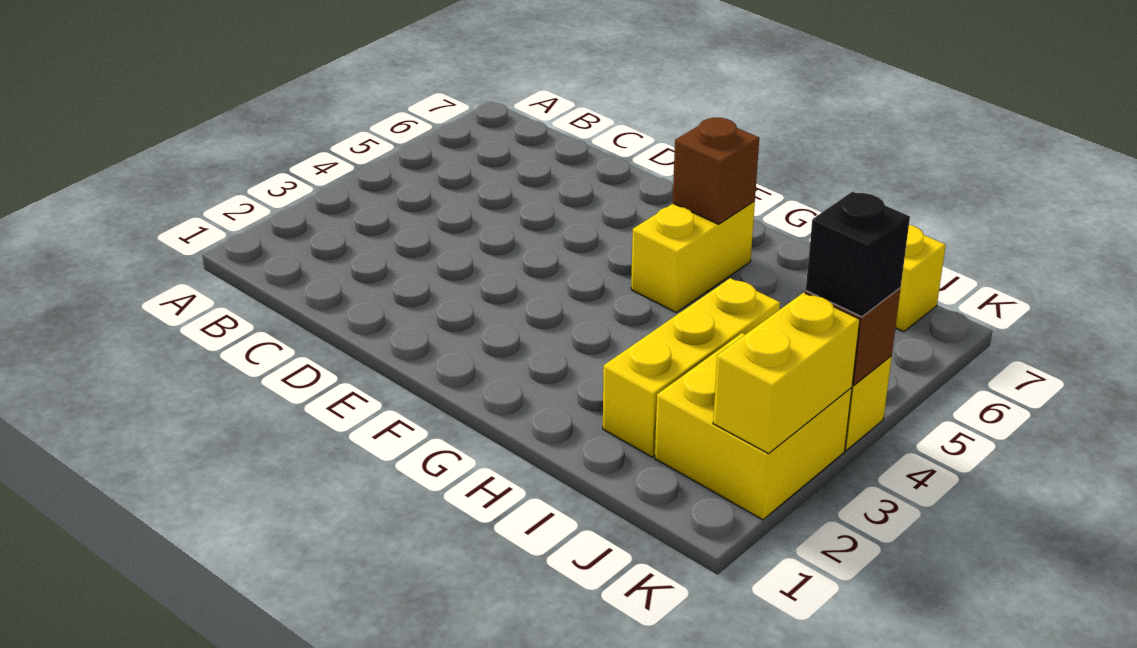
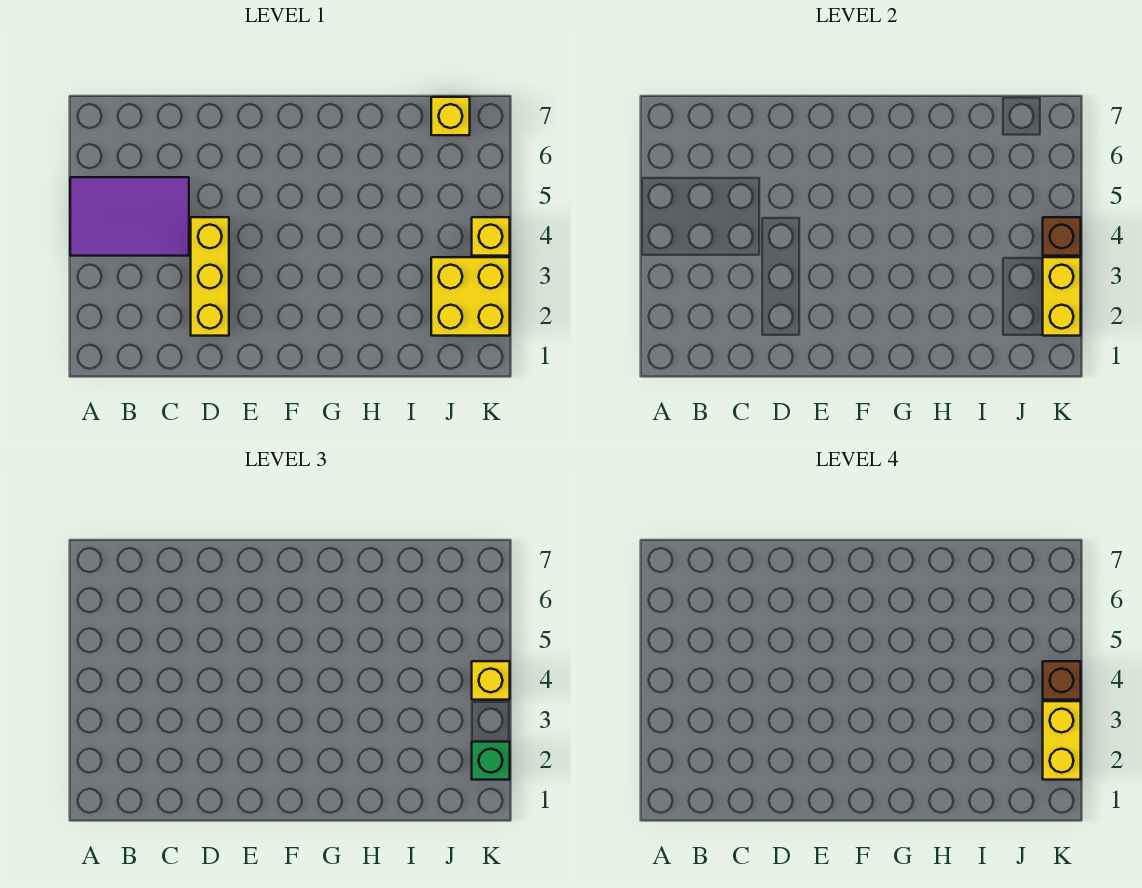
none -> purple 2x3 tile [70,177,189,256]
yellow 1x2 brick [631,201,755,312] -> yellow 1x2 brick moved to [1043,701,1081,780]
brown 1x1 brick [673,118,759,224] -> brown 1x1 brick moved to [1043,661,1081,700]
yellow 1x3 brick [603,278,780,457] -> yellow 1x3 brick moved to [191,217,229,336]
none -> green 1x1 brick [472,742,510,780]
black 1x1 brick [806,192,910,317] -> yellow 1x1 brick [472,661,510,700]

